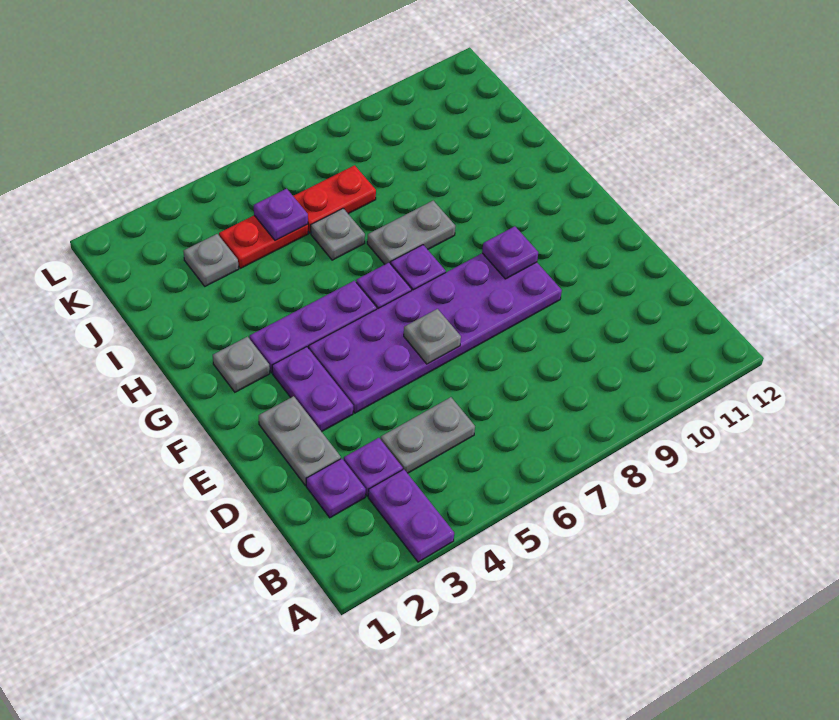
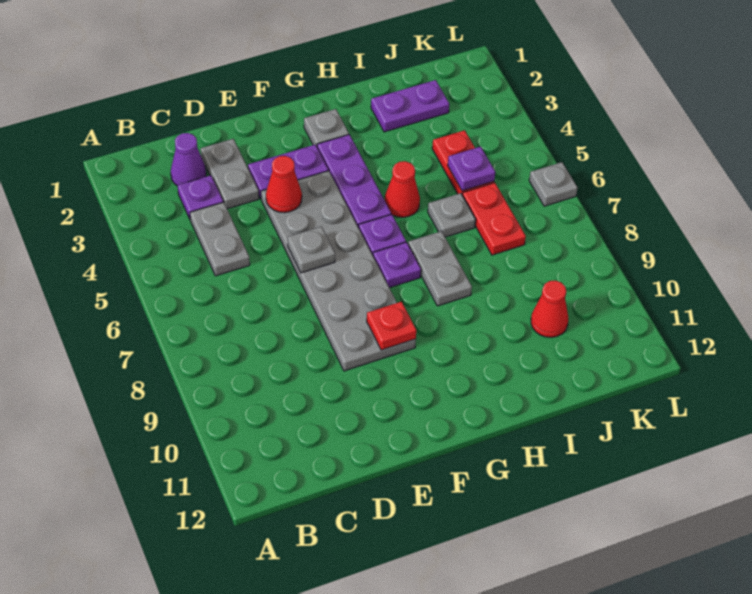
purple 1x2 plate [368,469,454,562] -> purple 1x2 plate moved to [371,80,449,132]
purple 1x1 plate [306,458,366,518] -> purple 1x1 cone [171,133,206,186]
grey 1x2 plate [259,396,341,485] -> grey 1x2 plate turned to [201,139,259,209]
purple 2x6 plate [309,253,562,413] -> grey 2x6 plate [261,171,416,371]
none -> red 1x1 cone [266,156,302,213]
purple 1x1 plate [482,226,538,279] -> red 1x1 plate [367,302,416,350]
none -> red 1x1 cone [385,161,420,217]
grey 1x1 plate [183,234,239,286] -> grey 1x1 plate moved to [529,162,577,206]
none -> red 1x1 cone [531,280,568,337]

